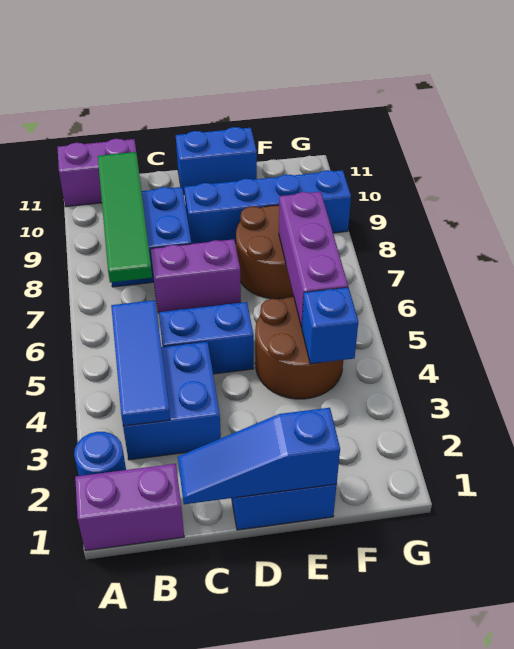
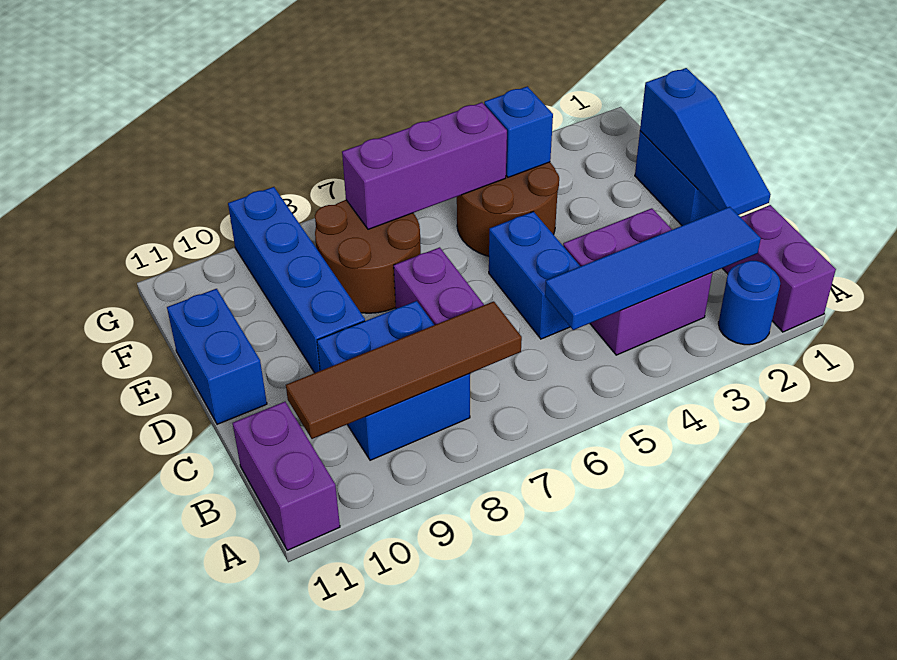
blue 2x2 brick [123,342,221,460] -> purple 2x2 brick [563,208,712,355]
blue 1x3 tile [111,300,170,426] -> blue 1x4 tile [545,207,761,330]
green 1x4 tile [98,152,152,282] -> brown 1x4 tile [286,301,522,439]

